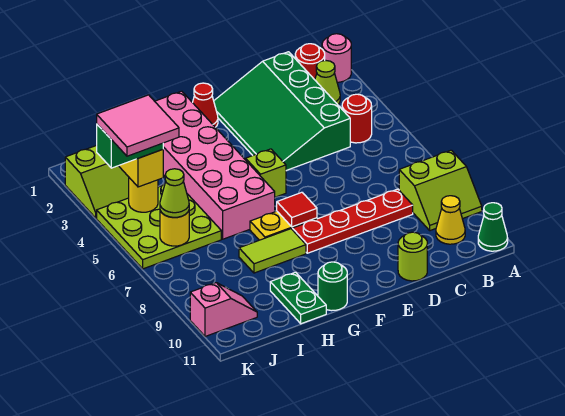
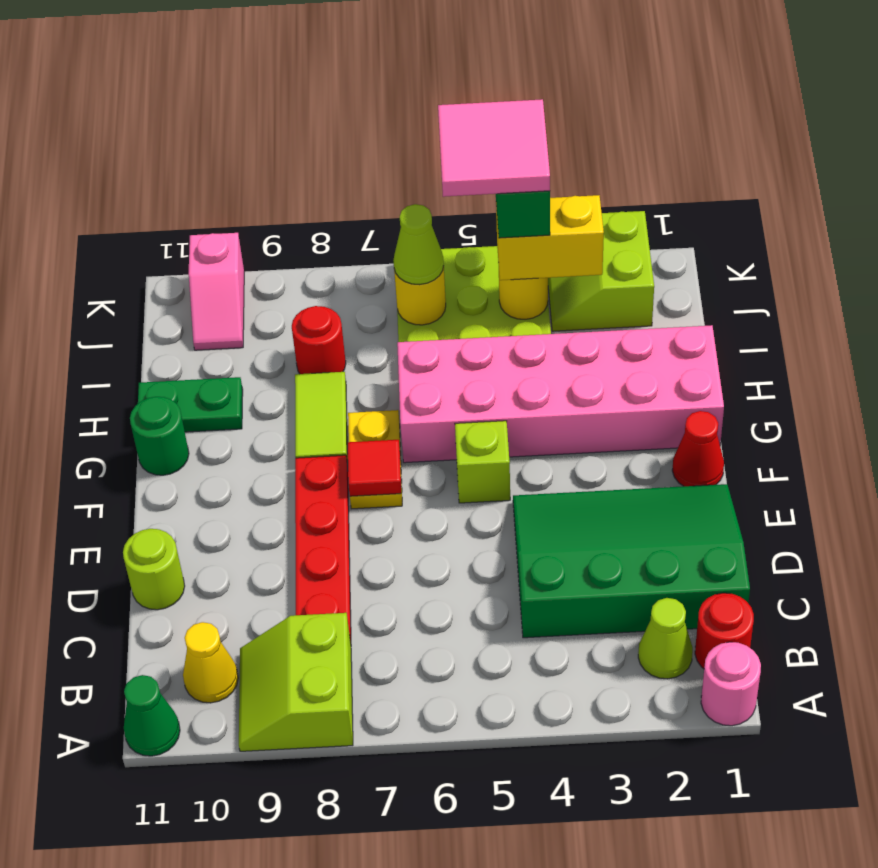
red 1x1 round brick [342,94,372,143] -> red 1x1 round brick moved to [292,306,346,374]

